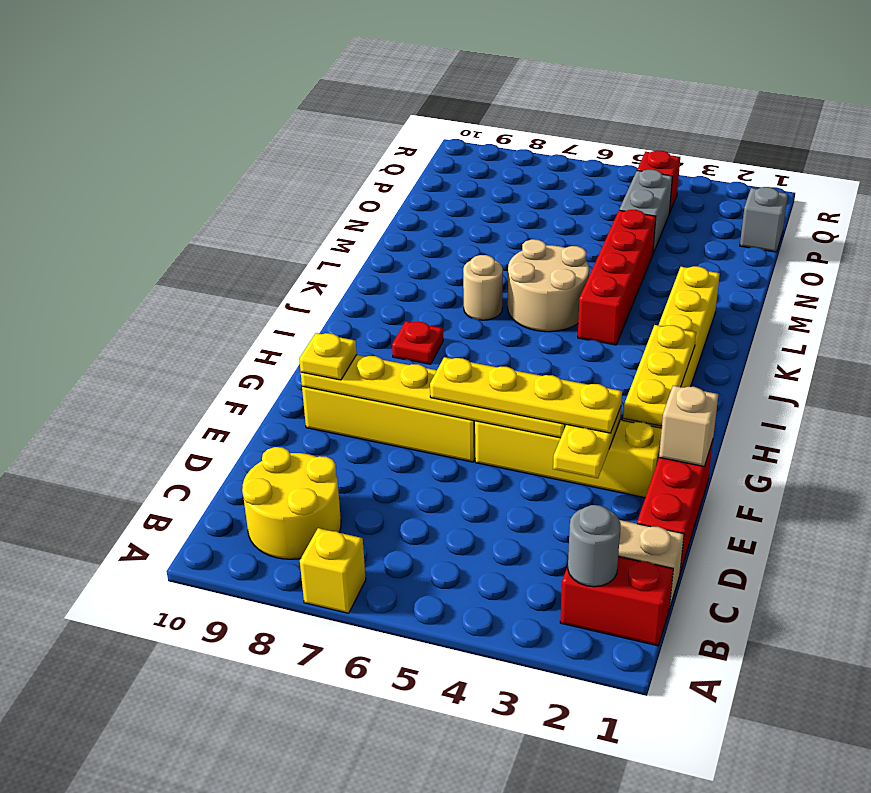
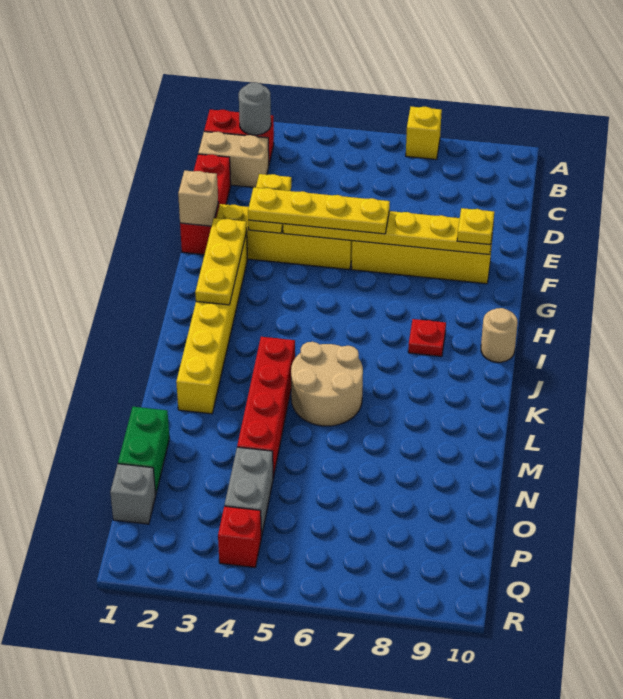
yellow 2x2 round brick [242,447,341,559] -> none
tan 1x1 round brick [463,255,503,320] -> tan 1x1 round brick moved to [481,308,518,362]
none -> green 1x2 brick [118,407,169,494]

